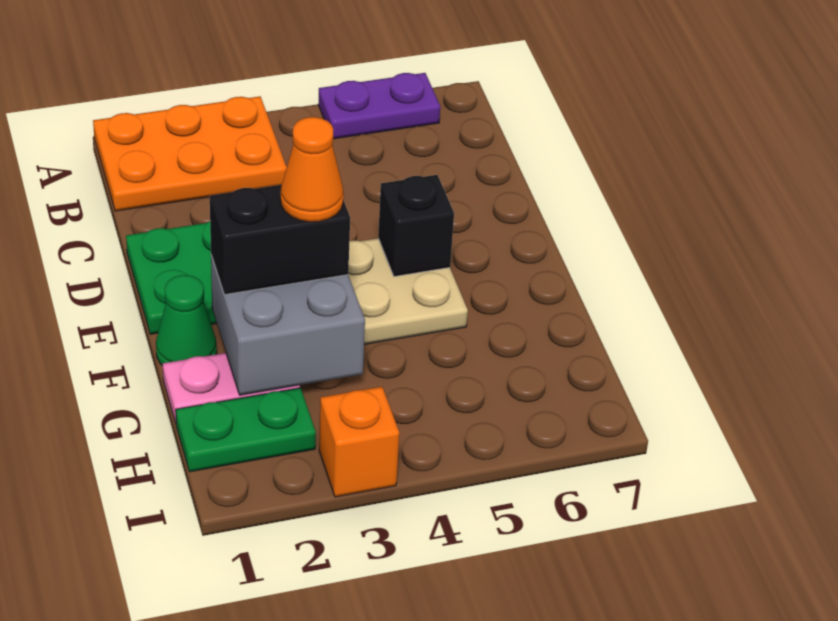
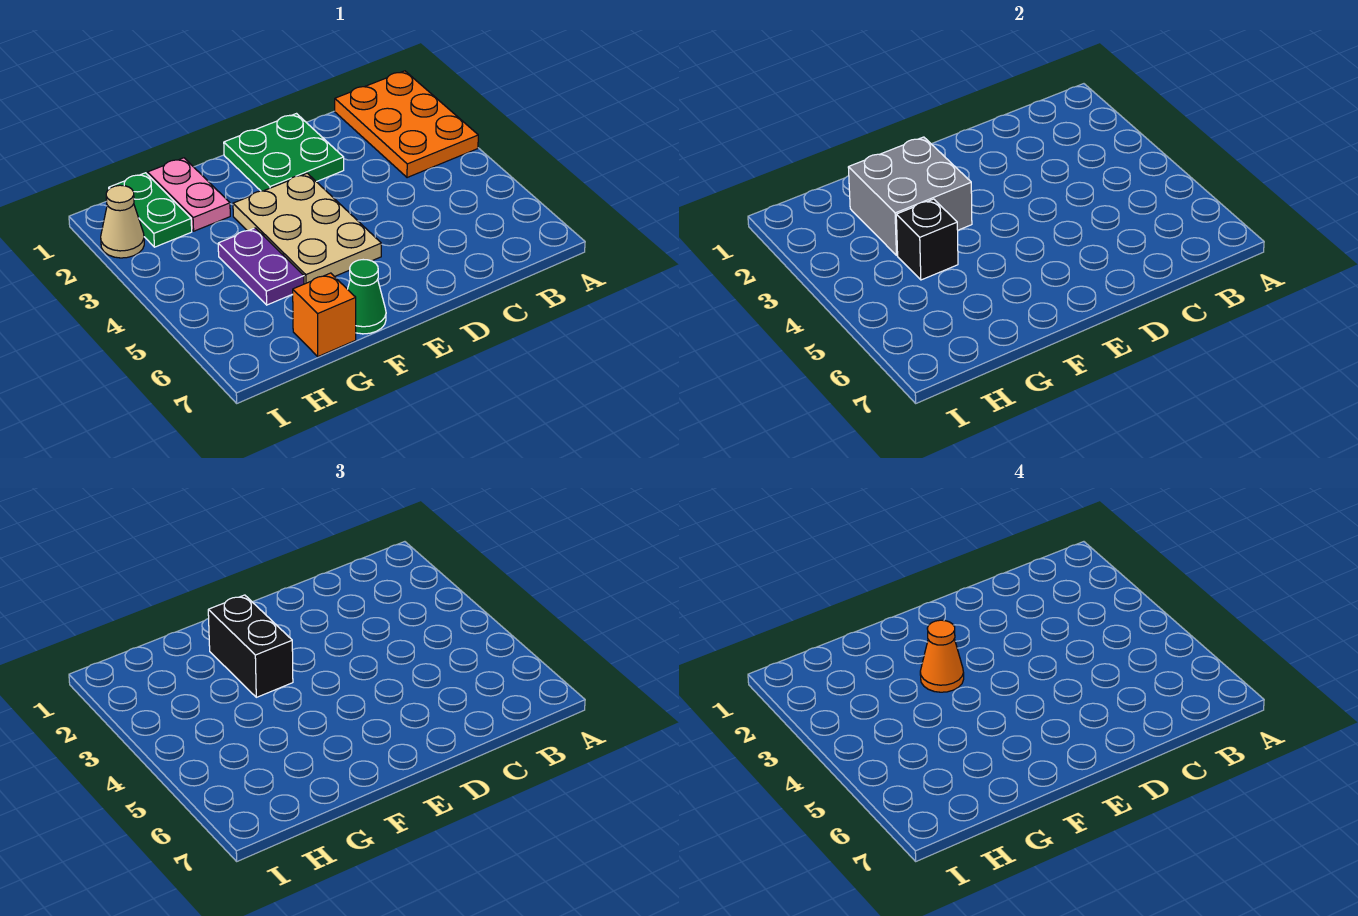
purple 1x2 plate [318,73,440,139] -> purple 1x2 plate moved to [218,228,304,305]
black 1x1 brick [378,175,454,277] -> black 1x1 brick moved to [896,199,958,280]
green 1x1 cone [156,275,217,366] -> green 1x1 cone moved to [348,260,386,334]
none -> tan 1x1 cone [101,185,144,258]
orange 1x1 brick [319,387,399,497] -> orange 1x1 brick moved to [293,273,356,357]

